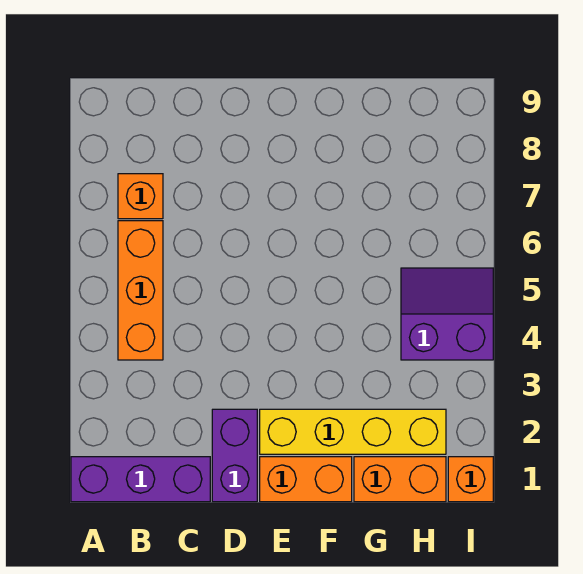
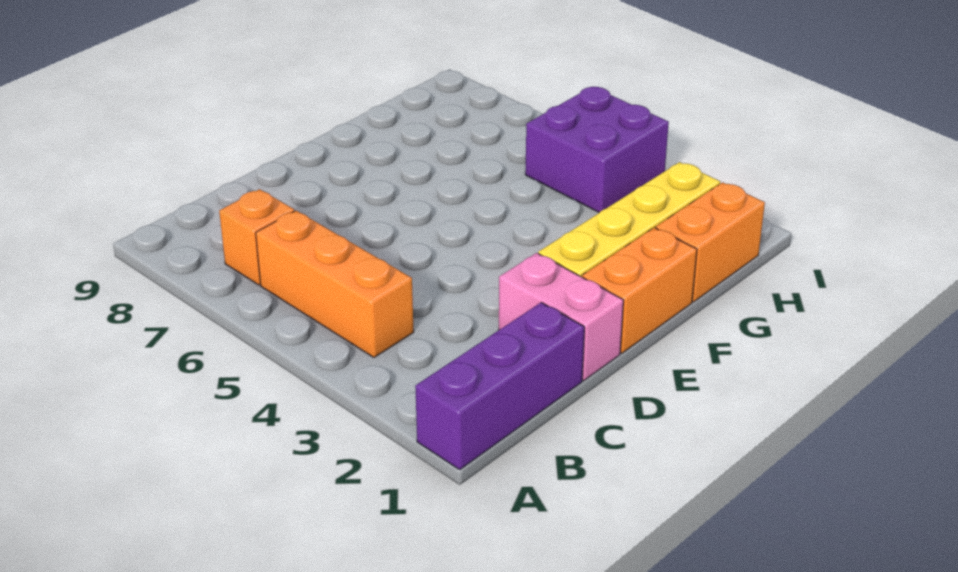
purple 1x2 brick [212,409,257,502] -> pink 1x2 brick [499,253,623,381]
purple 2x2 slope [401,268,493,360] -> purple 2x2 brick [525,87,669,213]
orange 1x1 brick [448,457,493,502] -> none

